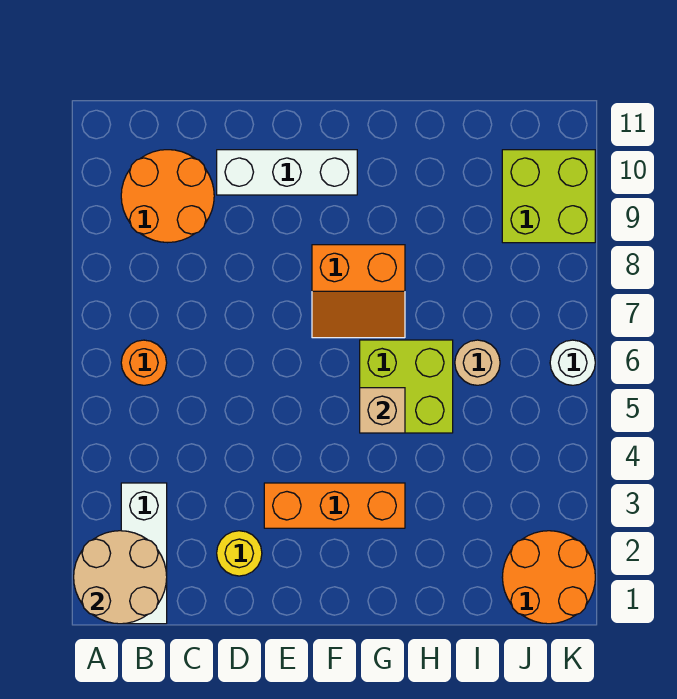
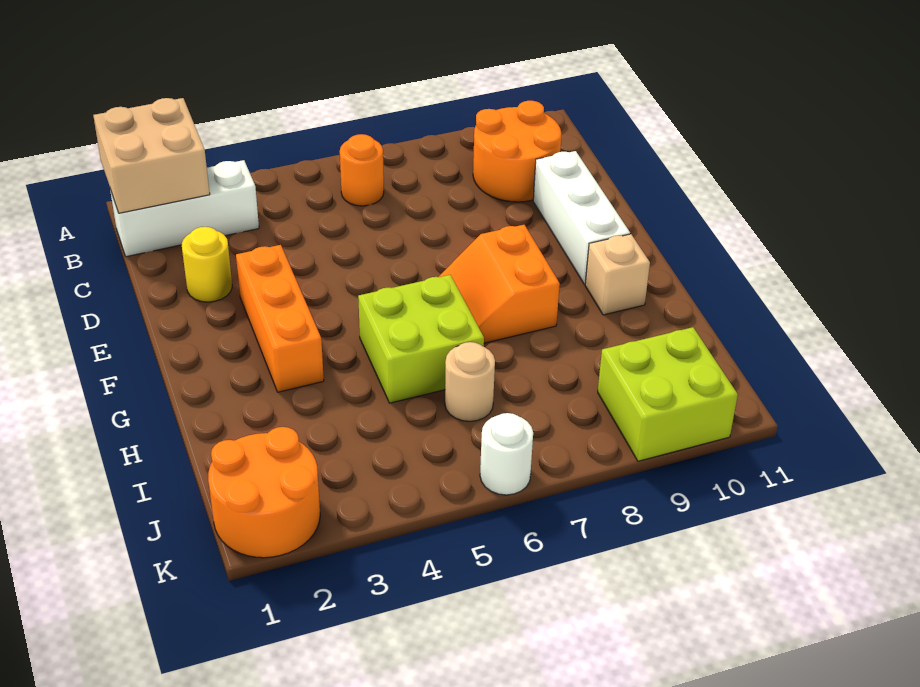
tan 2x2 round brick [74,531,167,624] -> tan 2x2 brick [93,98,210,213]
tan 1x1 brick [360,388,405,433] -> tan 1x1 brick moved to [585,234,650,315]

